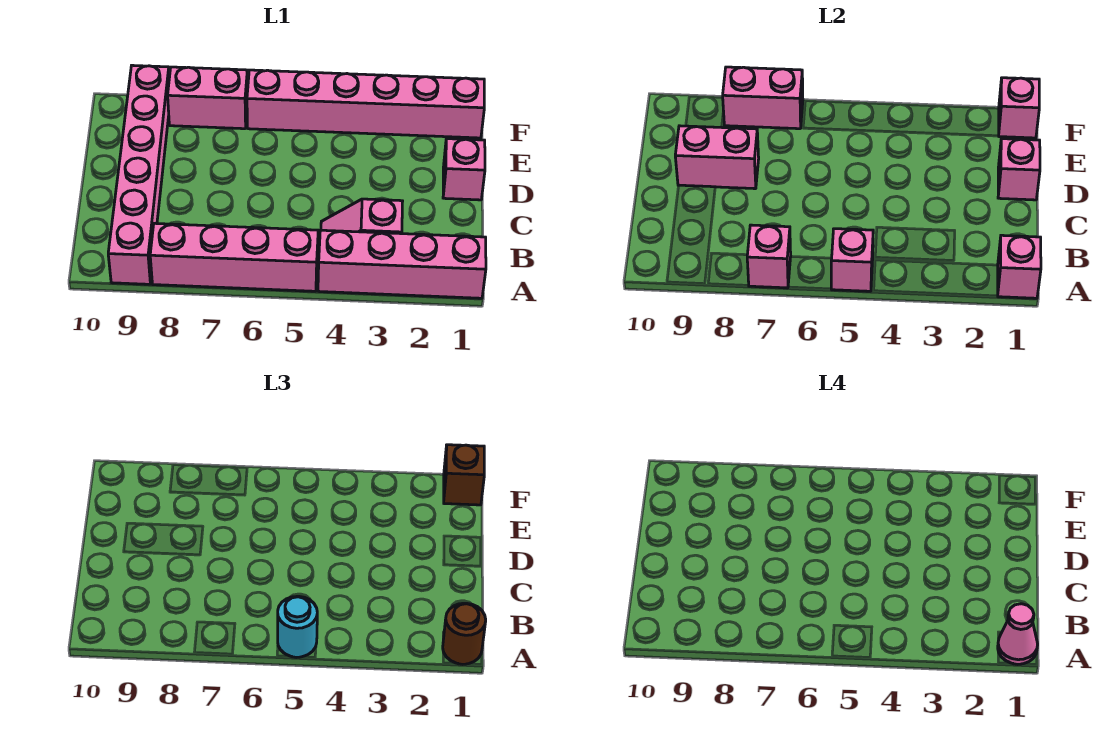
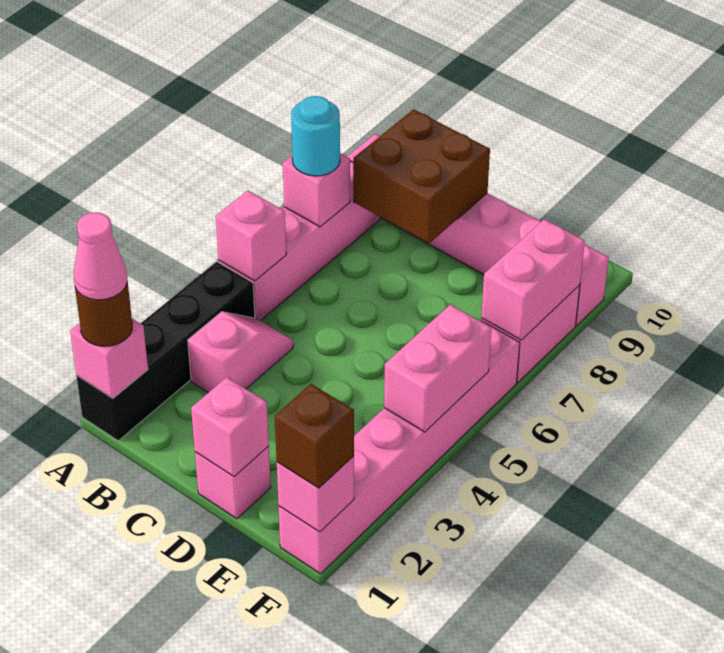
pink 1x4 brick [318,230,486,298] -> black 1x4 brick [76,262,255,441]
cyan 1x1 round brick [278,596,317,658] -> cyan 1x1 round brick moved to [291,96,340,176]
none -> brown 2x2 brick [353,109,490,243]
pink 1x2 brick [675,126,759,189] -> pink 1x2 brick moved to [384,305,491,432]

